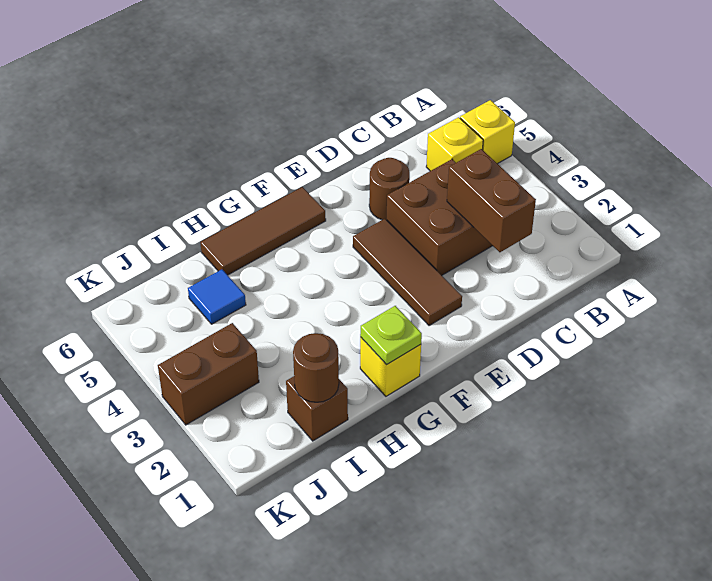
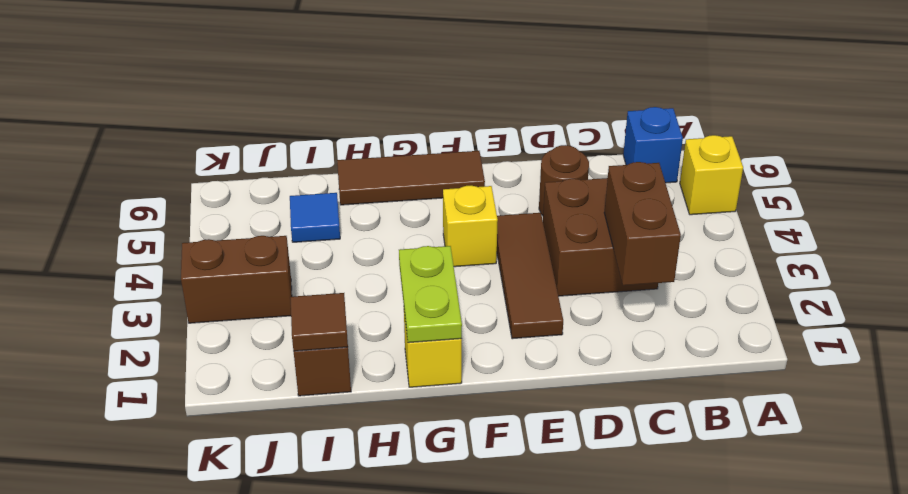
yellow 1x1 brick [426,117,483,171] -> yellow 1x1 brick moved to [443,186,498,267]
none -> blue 1x1 brick [623,107,683,183]
lime 1x1 plate [360,306,422,365] -> lime 1x2 plate [399,246,462,343]
brown 1x1 round brick [293,333,339,402] -> brown 1x1 tile [290,293,348,351]

